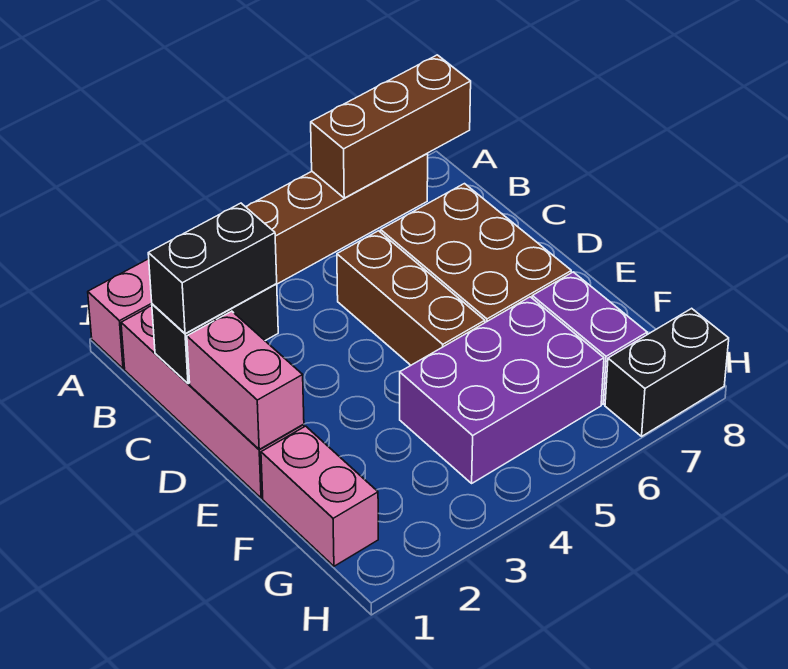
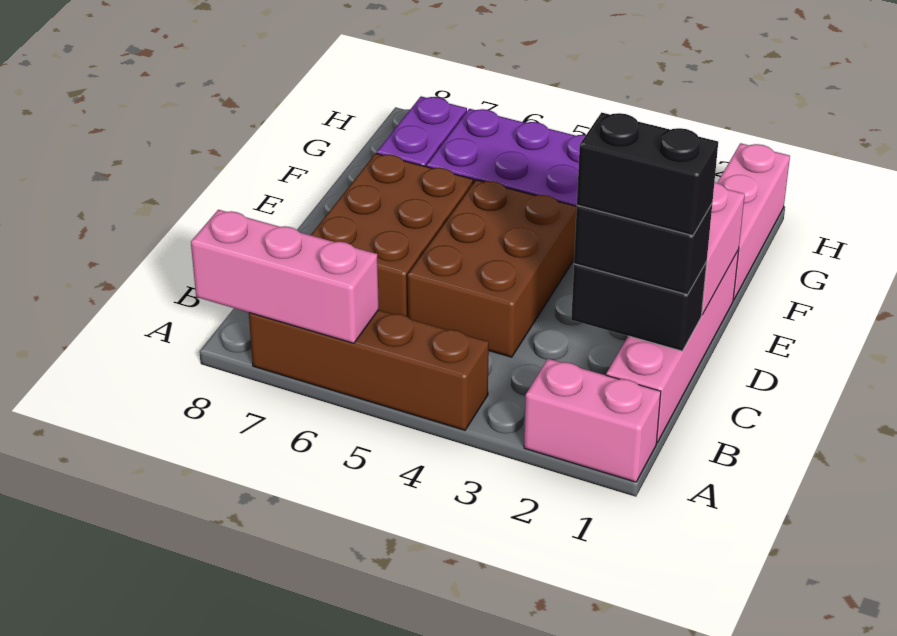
brown 1x3 brick [311,55,471,198] -> pink 1x3 brick [191,210,379,343]
brown 1x3 brick [337,231,485,365] -> brown 2x3 brick [408,180,577,357]
pink 1x2 brick [261,426,378,566] -> pink 1x3 brick [717,143,790,300]
black 1x2 brick [605,308,729,436] -> black 1x2 brick moved to [577,112,718,236]

